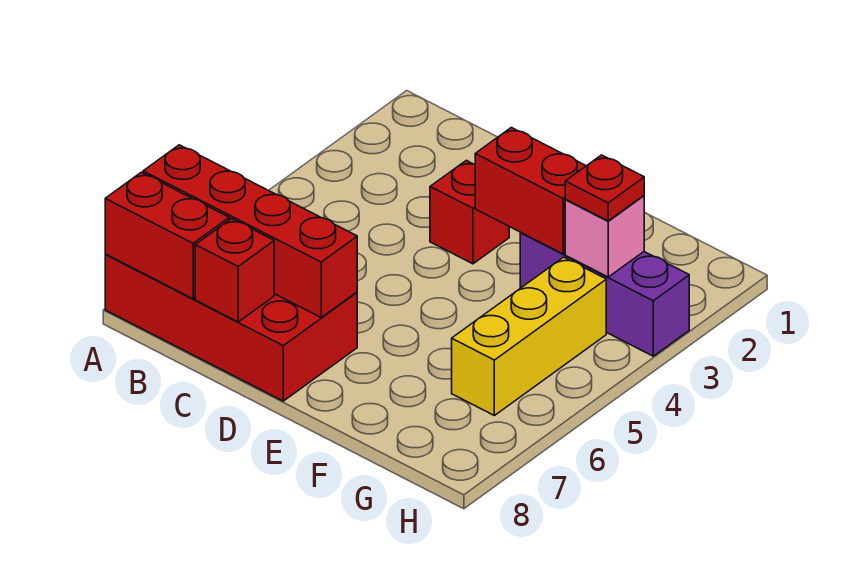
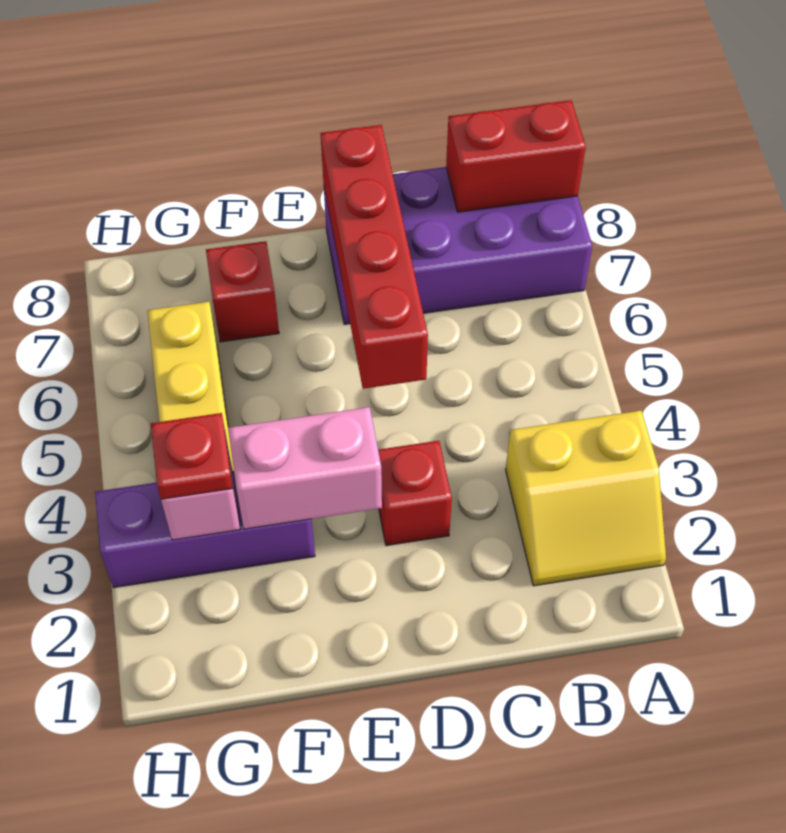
none -> yellow 2x2 slope [506,411,666,586]
red 2x4 brick [105,255,357,401] -> purple 2x4 brick [324,167,592,324]
red 1x4 brick [143,145,357,317] -> red 1x4 brick turned to [321,125,428,389]
red 1x1 brick [195,219,274,322] -> red 1x1 brick moved to [206,241,279,342]
red 1x2 brick [475,128,586,254] -> pink 1x2 brick [228,407,382,529]

